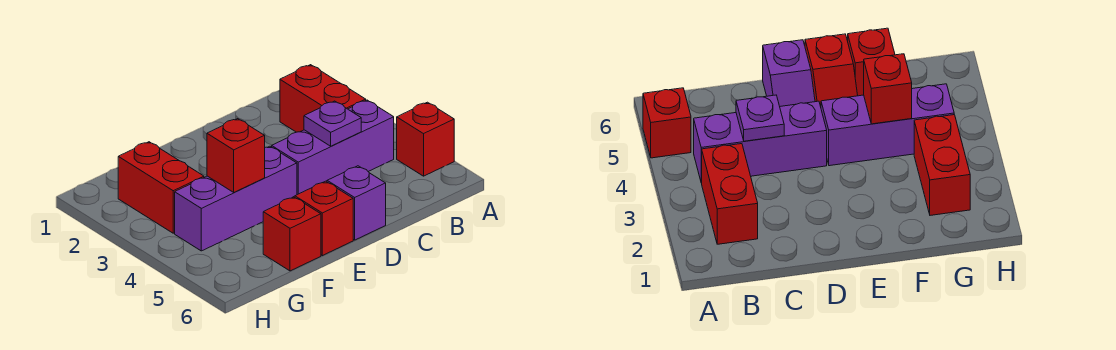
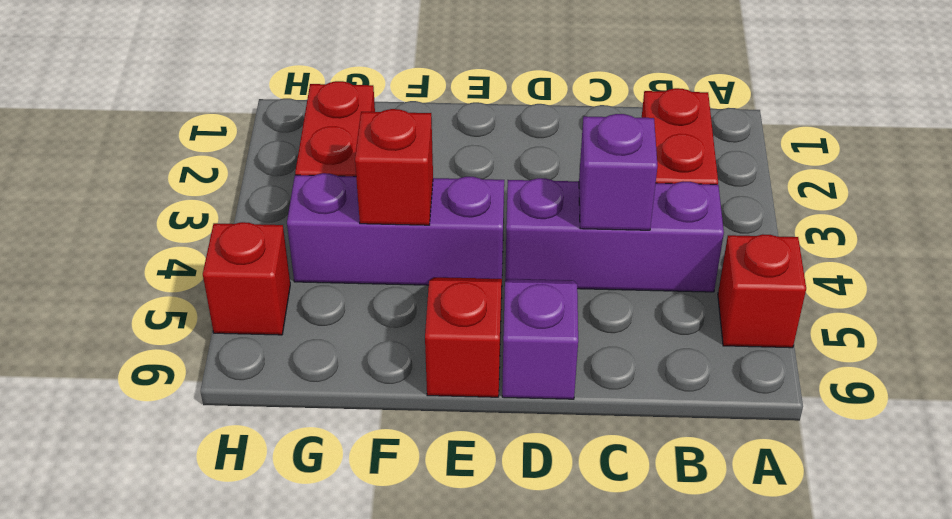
purple 1x1 plate [304,101,361,146] -> purple 1x1 brick [579,114,658,230]
red 1x1 brick [263,197,321,271] -> red 1x1 brick moved to [203,222,290,335]

